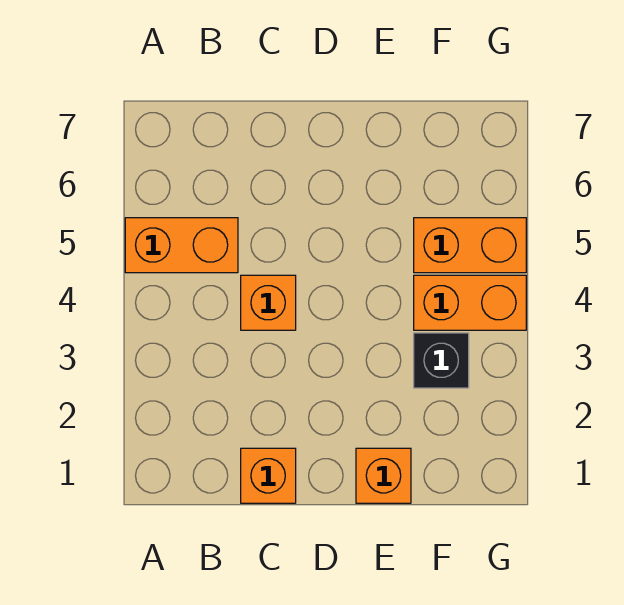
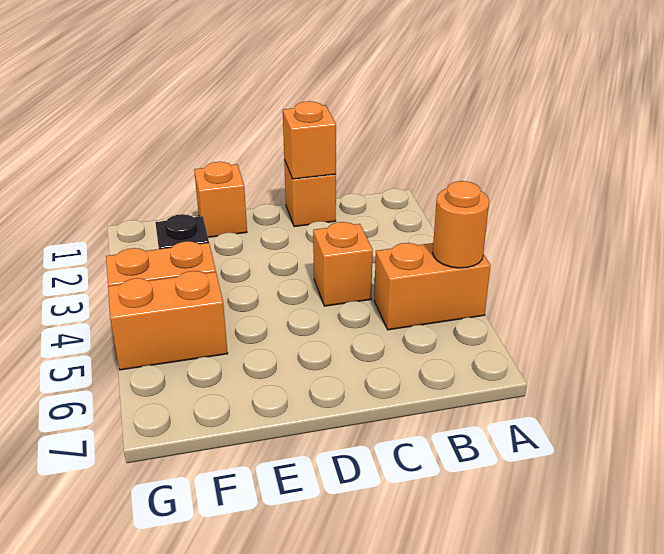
none -> orange 1x1 round brick [433,181,489,268]
none -> orange 1x1 brick [283,101,336,179]

